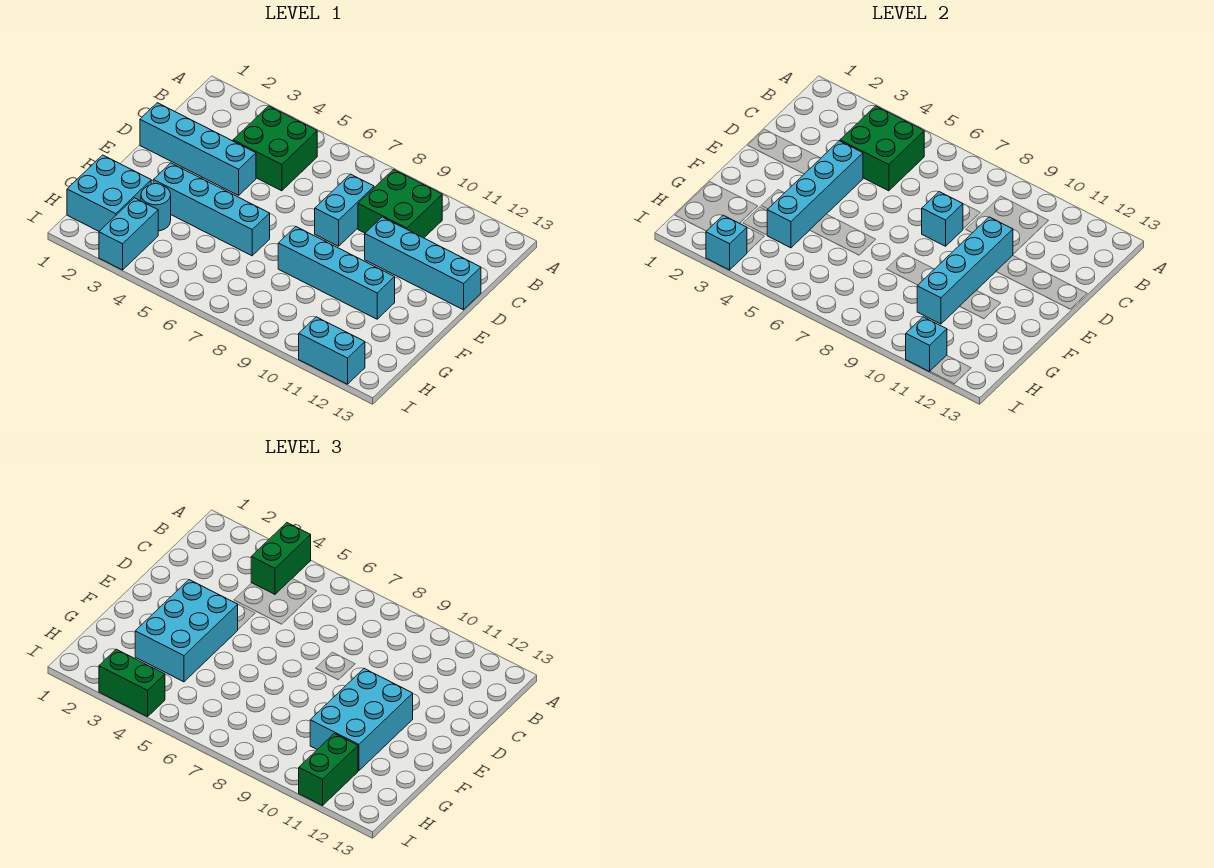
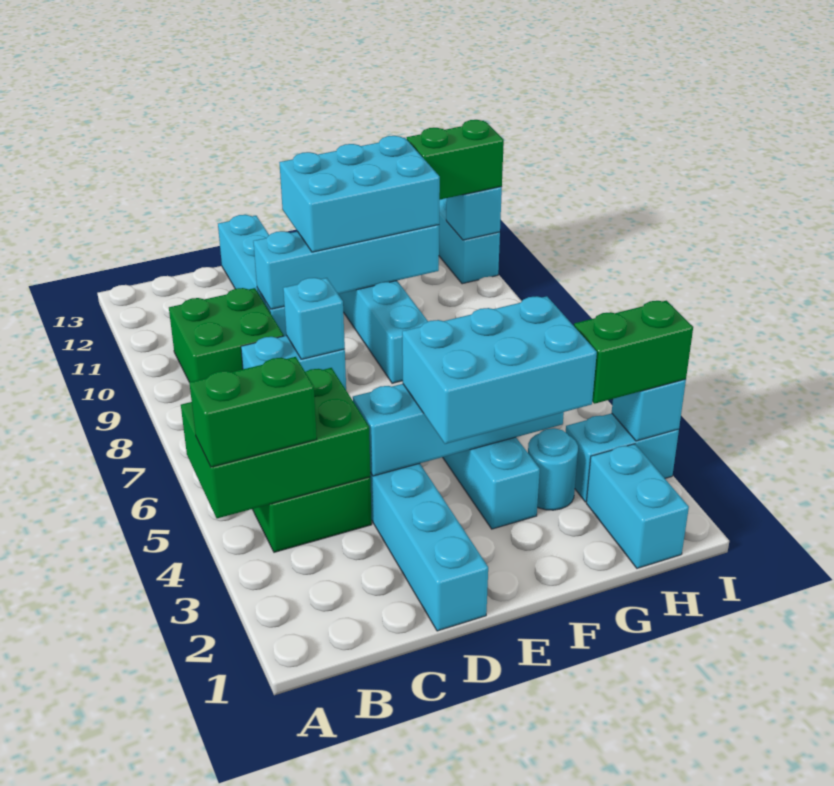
green 2x2 brick [840,106,924,191] -> green 2x3 brick [181,368,370,518]
cyan 2x2 brick [67,155,151,231] -> cyan 1x2 brick [586,444,689,568]
green 1x2 brick [99,649,165,717] -> green 1x2 brick turned to [574,301,693,404]

